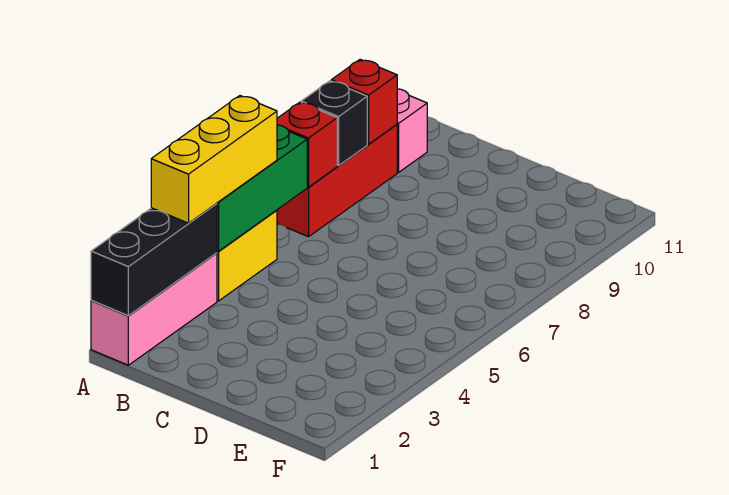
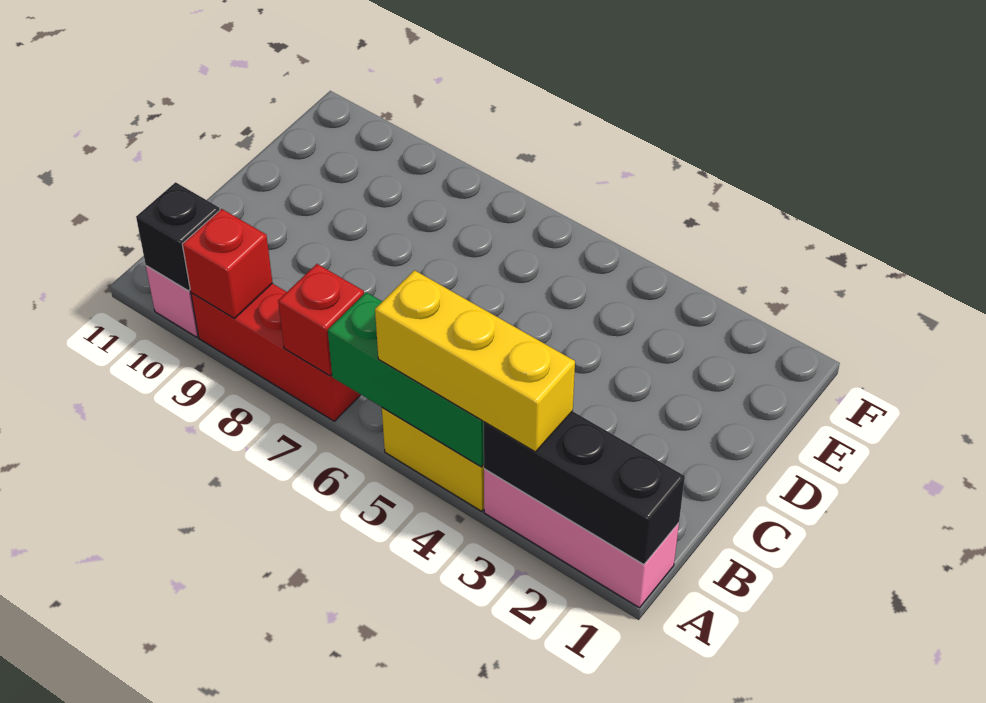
black 1x1 brick [301,81,367,166] -> black 1x1 brick moved to [136,182,220,291]

